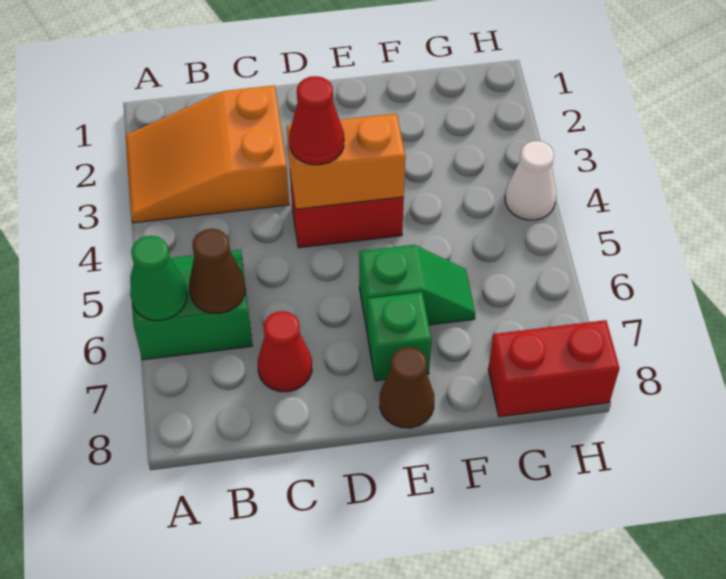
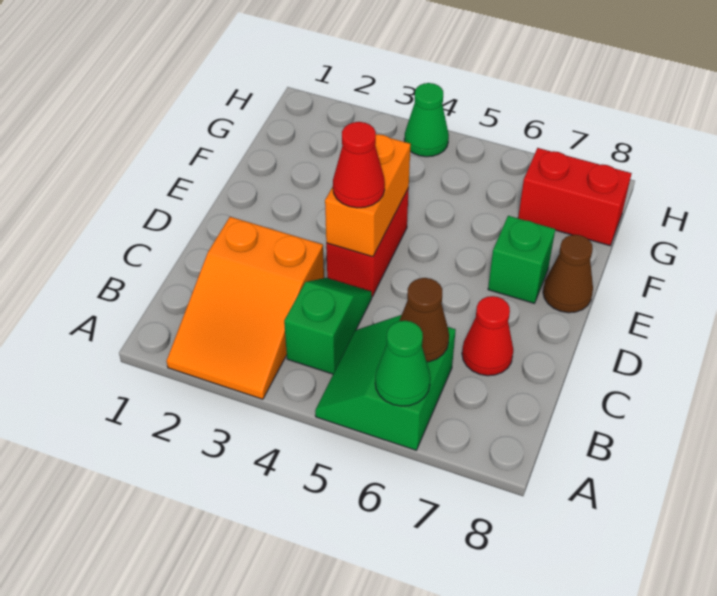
green 1x2 slope [359,245,475,330] -> green 1x2 slope moved to [284,278,372,374]
red 1x2 brick [488,320,619,417] -> red 1x2 brick turned to [518,148,632,246]
white 1x1 cone [505,141,556,220] -> green 1x1 cone [404,83,449,157]

